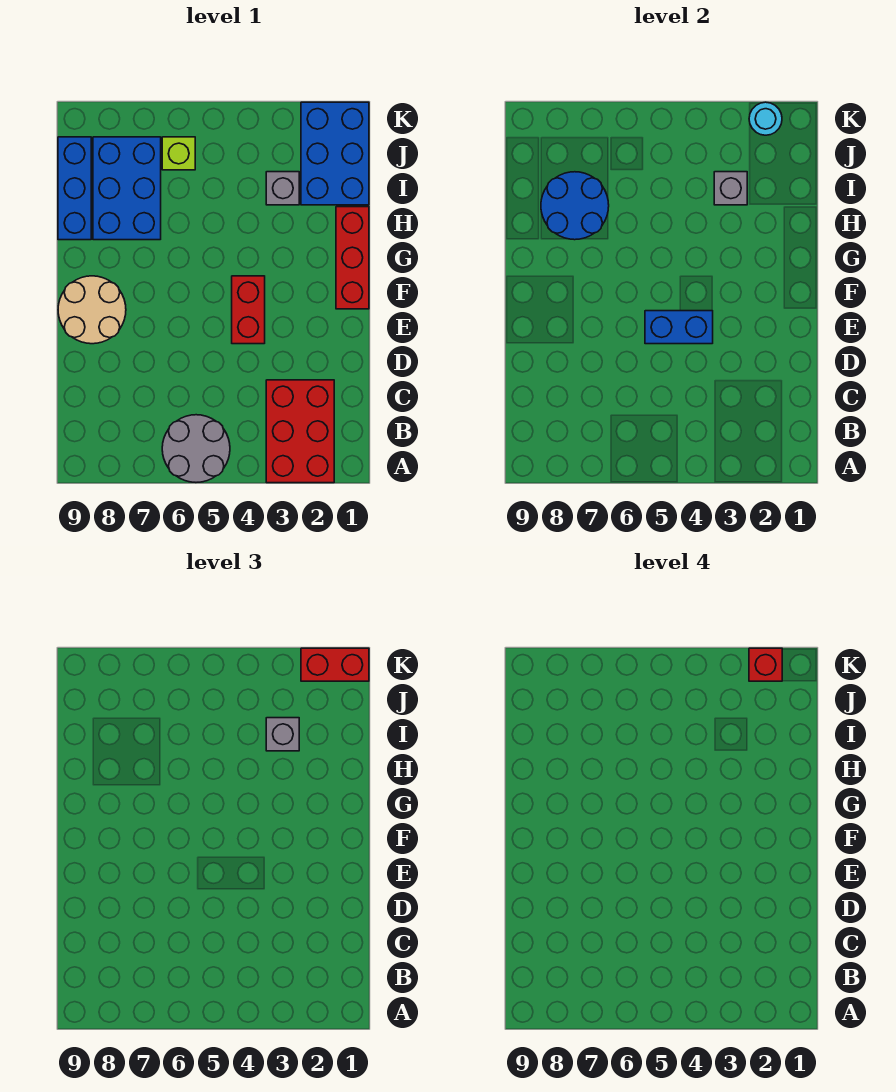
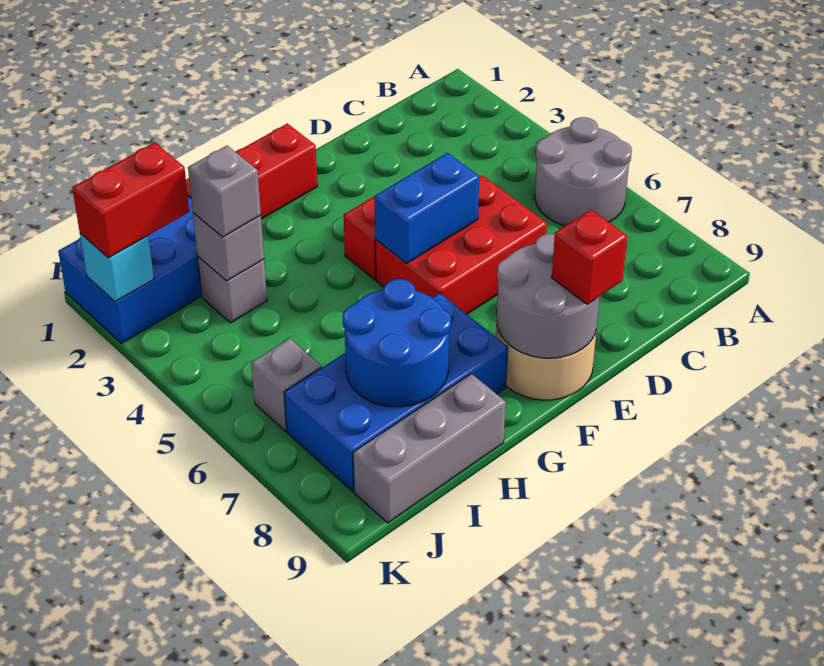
red 2x3 brick [266,380,334,483] -> red 2x3 brick moved to [375,175,547,314]
blue 1x2 brick [645,311,713,344] -> blue 1x2 brick turned to [375,153,479,264]
none -> grey 2x2 round brick [497,234,600,358]
blue 2x3 brick [93,137,161,240] -> blue 2x4 brick [284,293,508,491]
blue 1x3 brick [58,137,91,240] -> grey 1x3 brick [353,374,506,523]
lime 1x1 brick [162,137,195,170] -> grey 1x1 brick [251,339,322,431]
red 1x2 brick [301,648,369,681] -> red 1x2 brick turned to [72,143,189,258]
cyan 1x1 round brick [749,102,782,135] -> cyan 1x1 brick [80,233,154,301]
red 1x1 brick [749,648,782,681] -> red 1x1 brick moved to [552,210,627,304]

